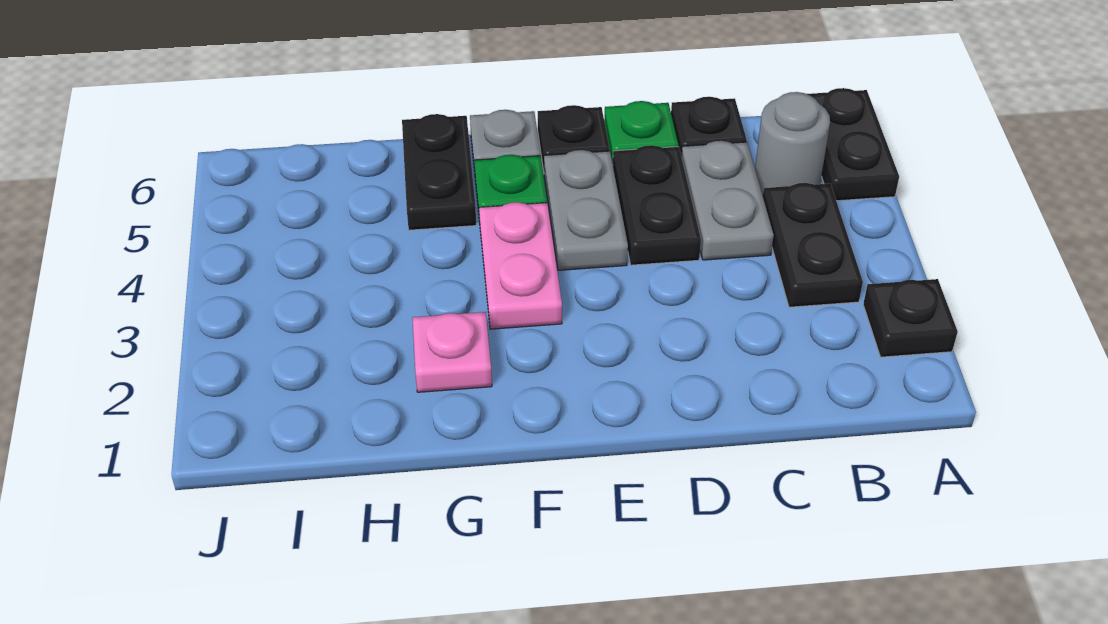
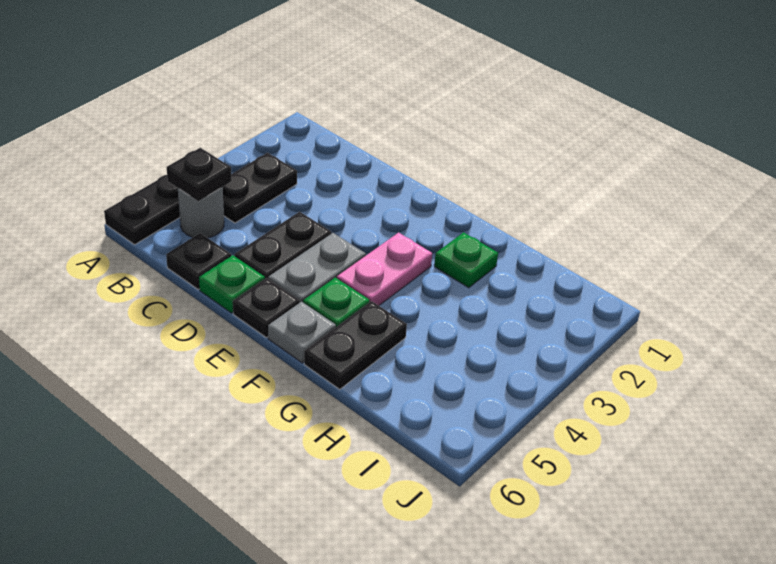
black 1x1 plate [863,279,958,357] -> black 1x1 plate moved to [167,148,232,201]
grey 1x2 plate [681,141,774,260] -> none
pink 1x1 plate [412,312,492,392] -> green 1x1 plate [434,232,498,288]

